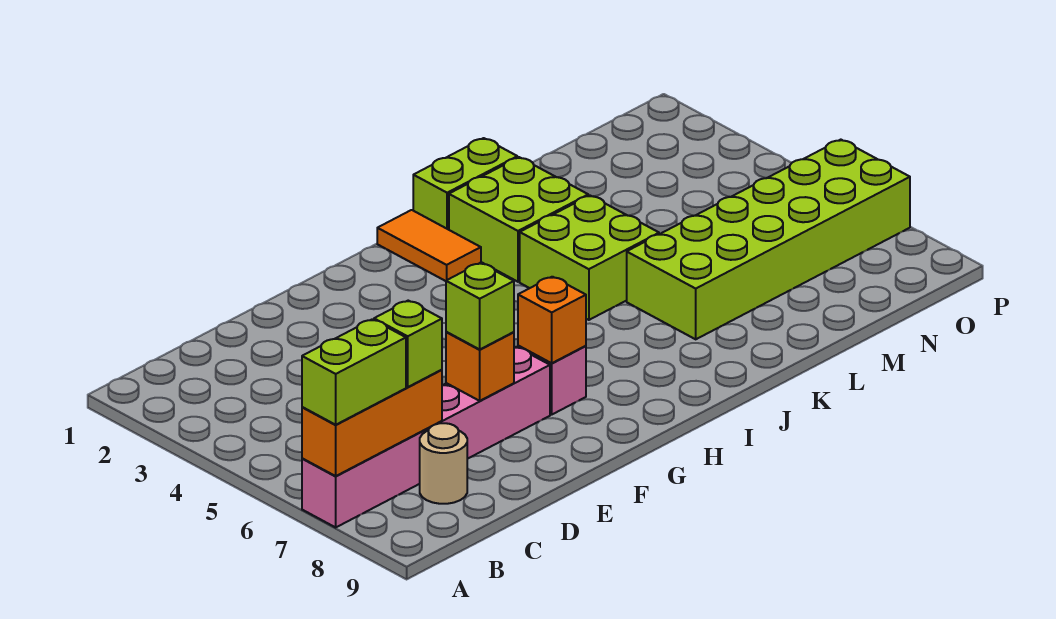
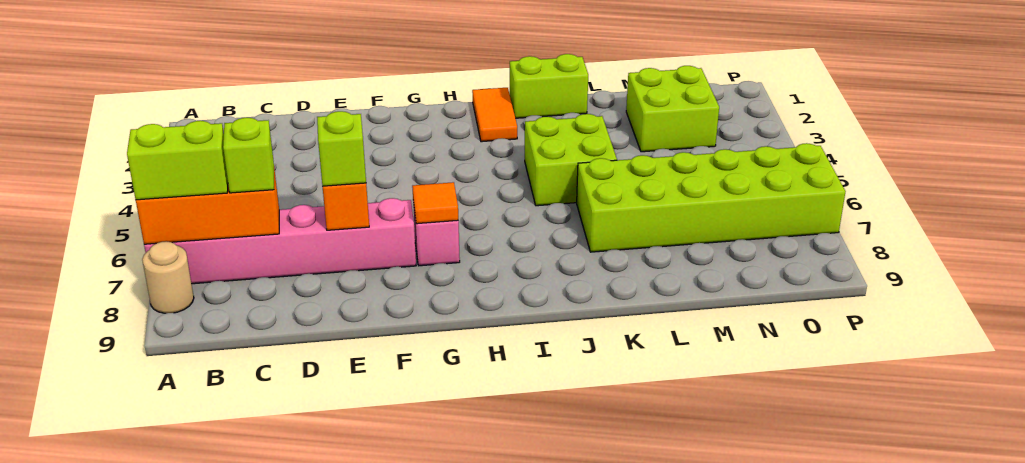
tan 1x1 round brick [420,423,467,504] -> tan 1x1 round brick moved to [142,241,194,313]
orange 1x1 brick [518,277,586,363] -> orange 1x1 tile [412,182,458,224]
lime 2x2 brick [449,157,588,282] -> lime 2x2 brick moved to [626,66,719,152]

